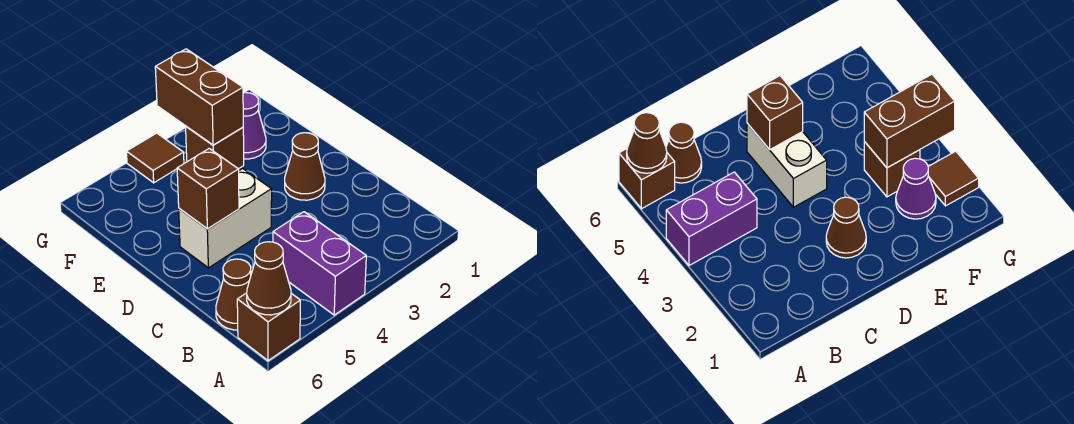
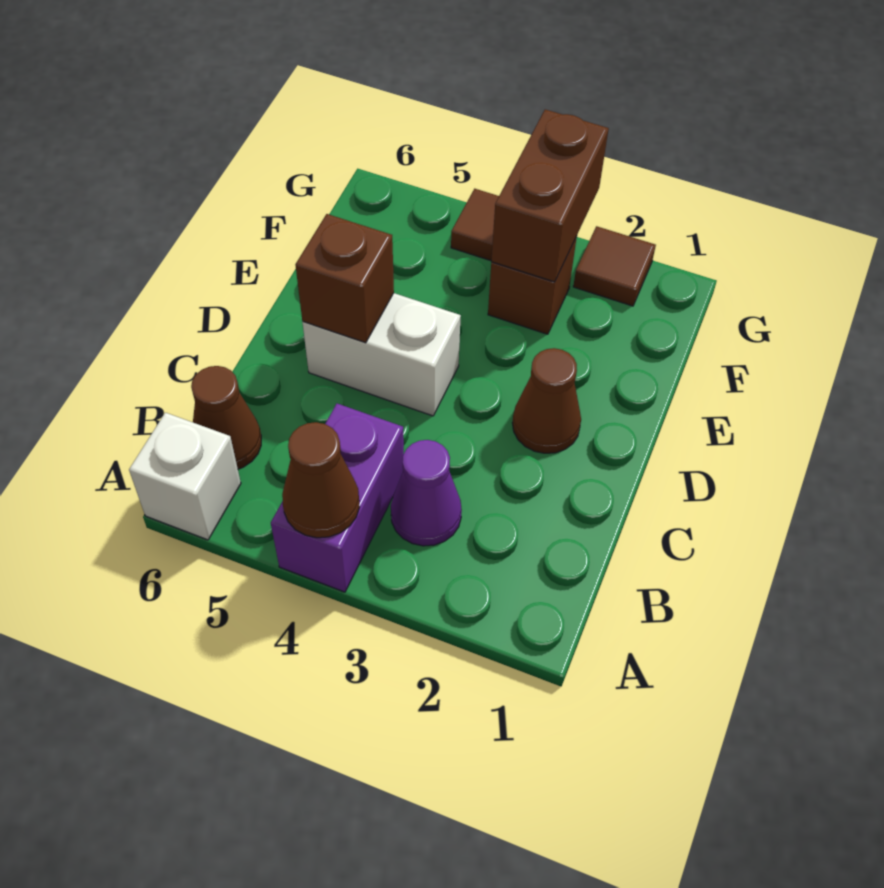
brown 1x1 brick [237,293,300,361] -> white 1x1 brick [129,413,241,540]
brown 1x1 cone [247,242,291,315] -> brown 1x1 cone moved to [282,422,359,538]
purple 1x1 cone [243,93,266,159] -> purple 1x1 cone moved to [391,440,462,546]

